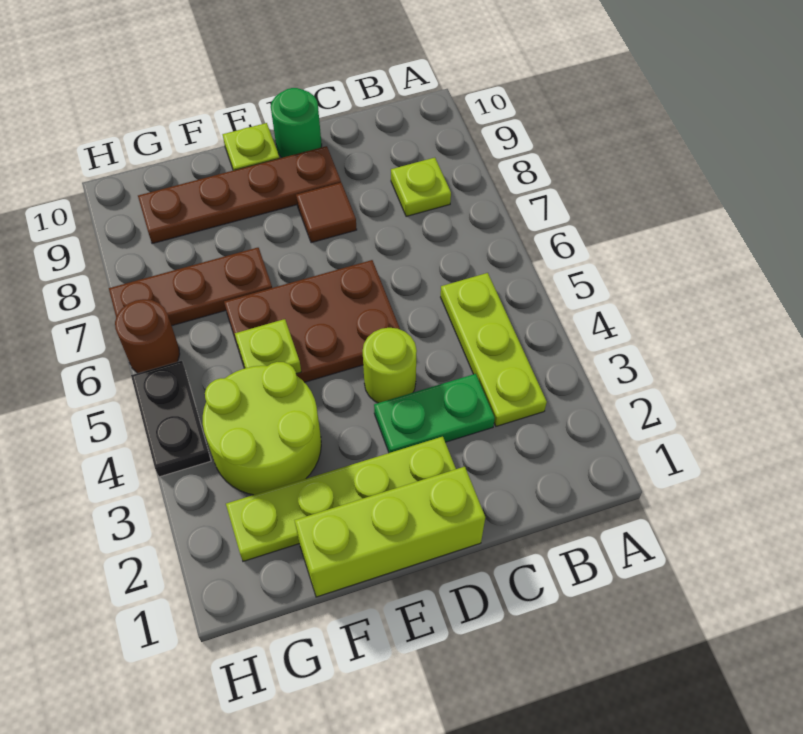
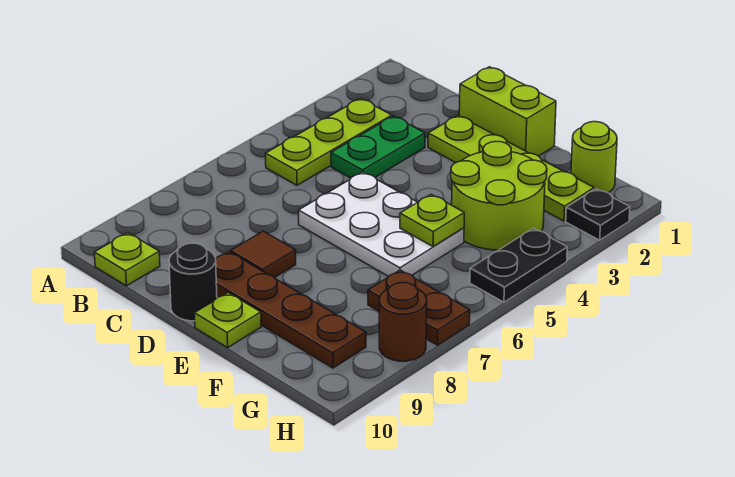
lime 1x1 plate [391,158,451,217] -> lime 1x1 plate moved to [94,233,160,286]
green 1x2 plate [374,374,495,453] -> green 1x2 plate turned to [331,116,425,178]
lime 1x3 brick [294,467,485,597] -> lime 1x2 brick [459,67,556,156]
lime 1x1 round brick [363,328,417,403] -> lime 1x1 round brick moved to [571,122,617,193]
brown 2x3 plate [224,260,400,382] -> white 2x3 plate [299,172,464,277]
green 1x1 round brick [271,88,322,158] -> black 1x1 round brick [169,243,217,321]
brown 1x3 plate [109,248,272,326] -> brown 1x2 plate [368,270,470,345]
none -> black 1x1 plate [566,189,630,240]
brown 1x1 round brick [115,299,180,373] -> brown 1x1 round brick moved to [379,283,427,361]

